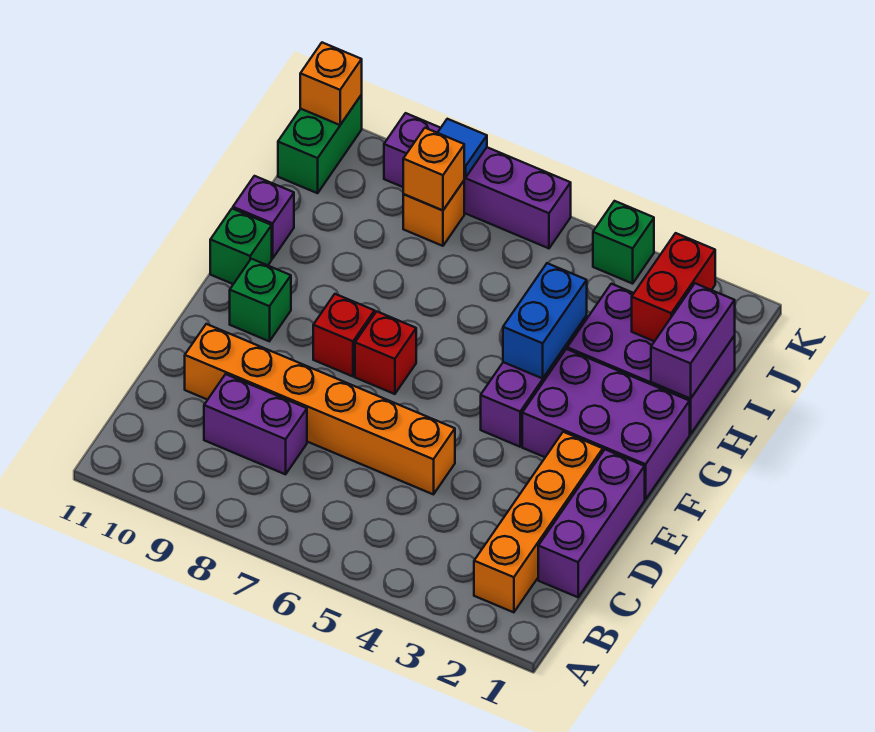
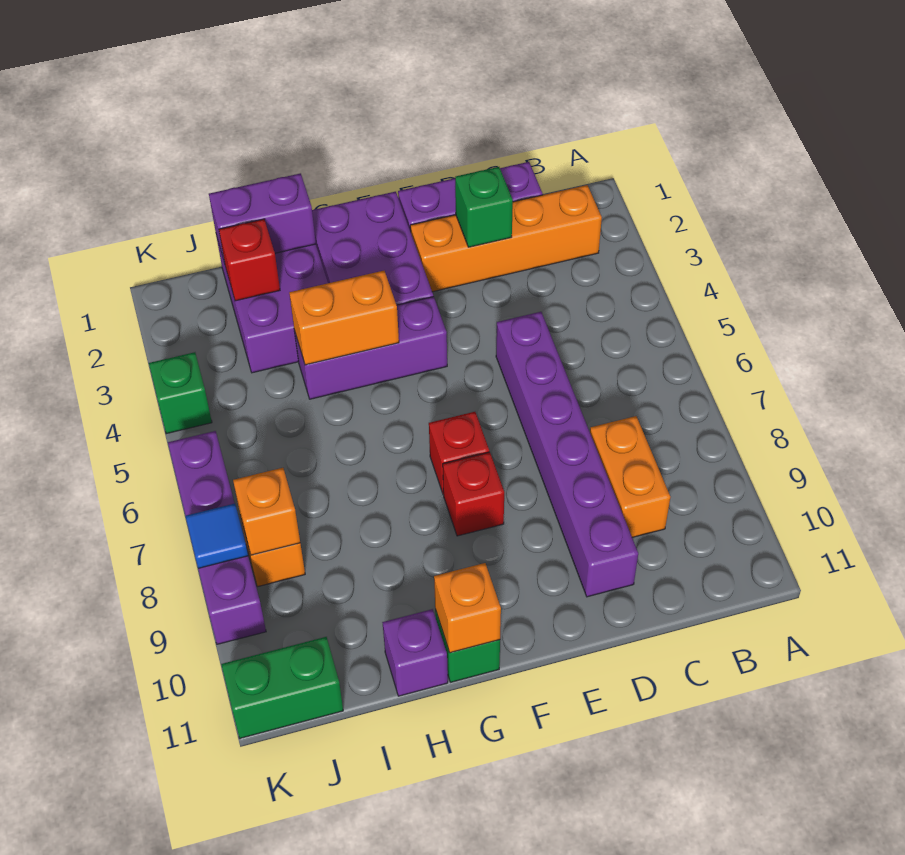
purple 1x2 brick [204,374,307,474] -> orange 1x2 brick [590,416,670,537]
orange 1x6 brick [185,324,455,494] -> purple 1x6 brick [496,312,638,597]
green 1x1 brick [230,259,291,341] -> green 1x1 brick moved to [455,167,513,247]
blue 1x2 brick [503,263,587,378] -> orange 1x2 brick [289,271,399,365]
red 1x2 brick [632,233,715,341] -> red 1x1 brick [219,219,280,301]
orange 1x1 brick [300,43,362,125] -> orange 1x1 brick moved to [434,563,501,653]

